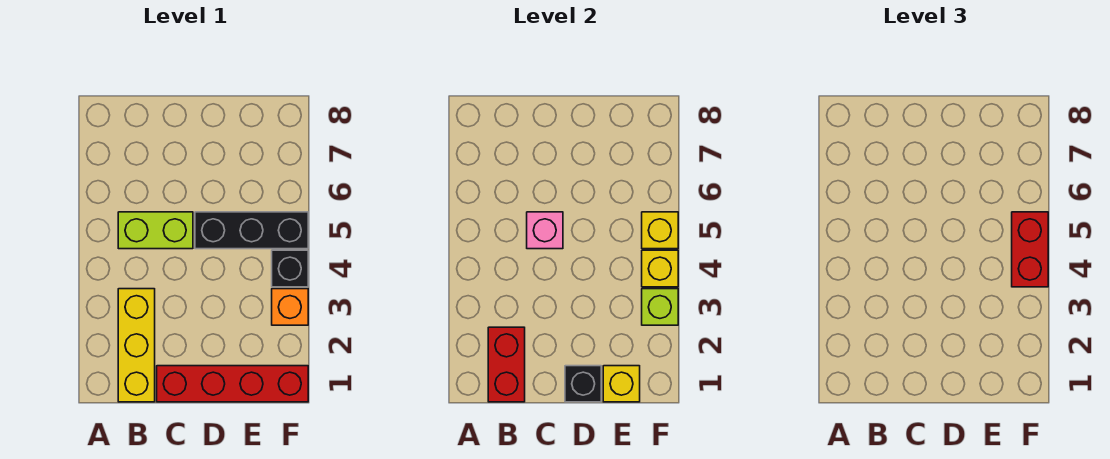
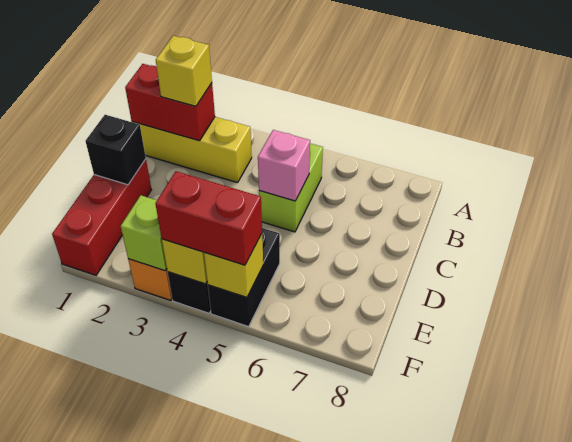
red 1x4 brick [157,366,308,402] -> red 1x3 brick [52,159,151,275]
black 1x3 brick [195,212,308,249] -> black 1x2 brick [208,228,280,327]
yellow 1x1 brick [603,366,640,402] -> yellow 1x1 brick moved to [156,36,212,106]

